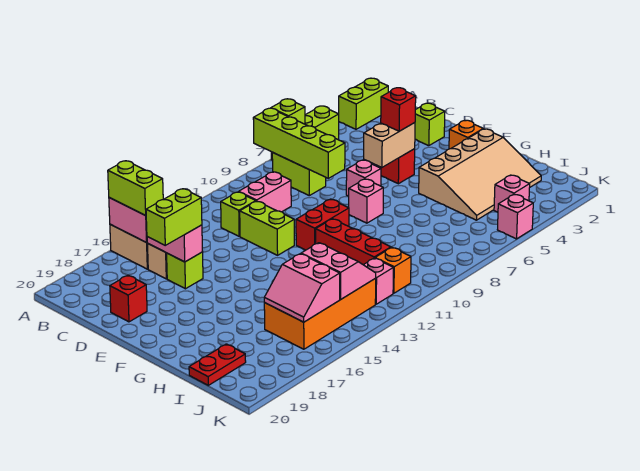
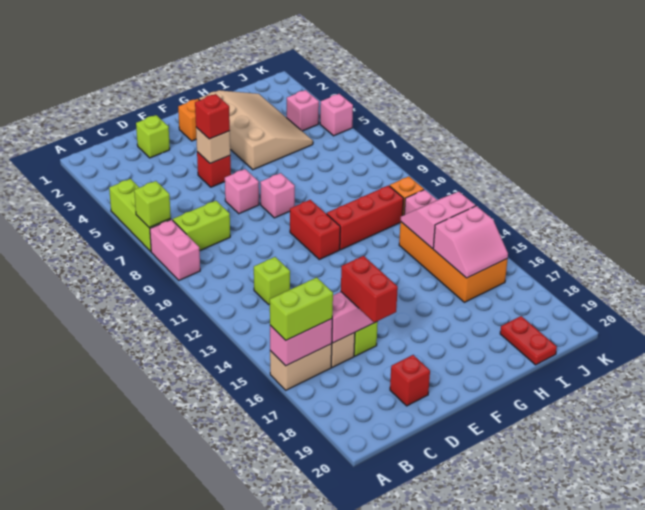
lime 1x2 brick [339,78,388,129] -> none
lime 1x4 brick [253,108,345,178] -> none
pink 1x2 brick [239,172,291,212] -> pink 1x2 brick moved to [150,219,200,280]
lime 1x2 brick [240,201,294,255] -> none
lime 1x2 brick [146,189,202,245] -> red 1x2 brick [341,256,398,323]
tan 1x2 brick [364,123,415,167] -> tan 1x1 brick [196,127,230,163]

